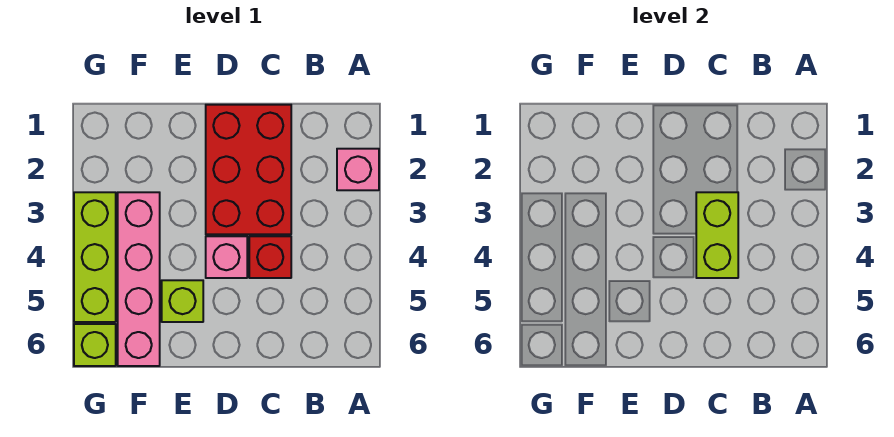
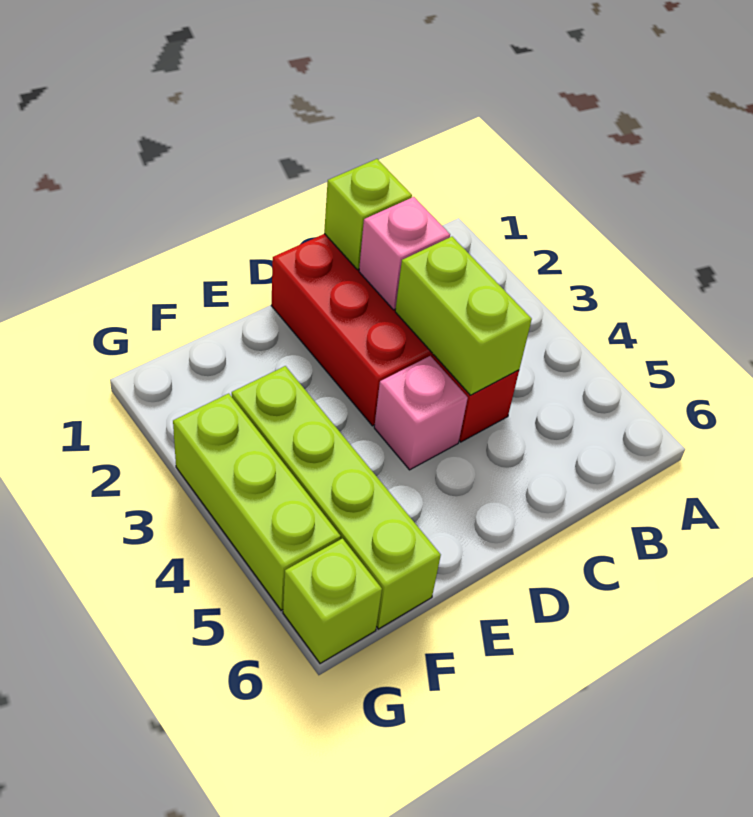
pink 1x1 brick [337,149,379,190] -> pink 1x1 brick moved to [359,197,450,310]
lime 1x1 brick [162,280,203,322] -> lime 1x1 brick moved to [324,159,412,270]
pink 1x4 brick [118,192,160,366] -> lime 1x4 brick [232,366,441,629]

